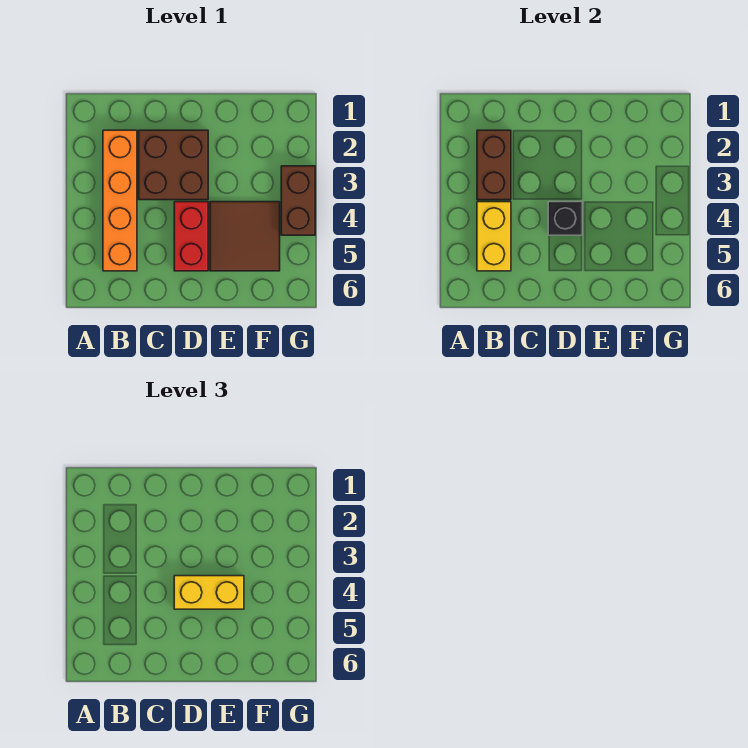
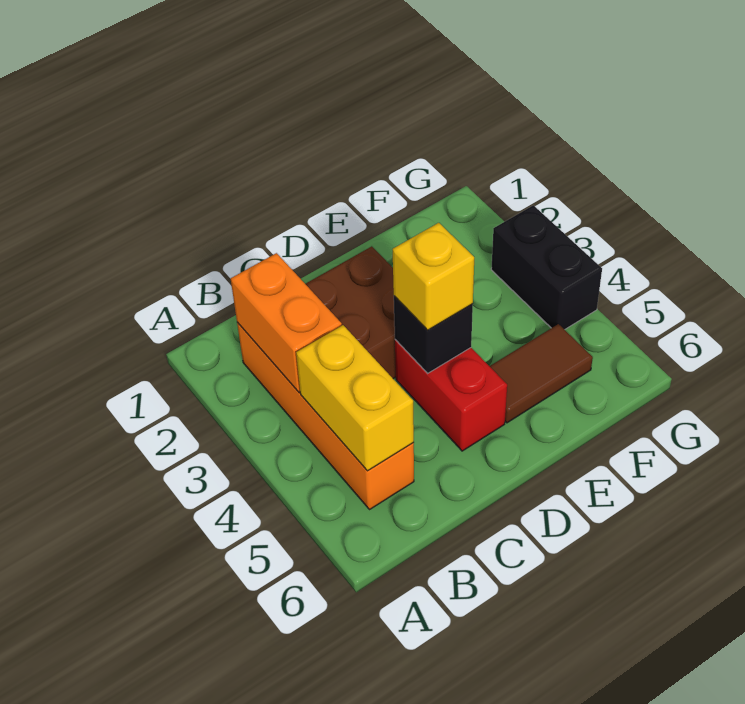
brown 1x2 brick [477,130,511,200] -> orange 1x2 brick [231,253,342,392]
yellow 1x2 brick [174,576,244,609] -> yellow 1x1 brick [393,223,474,330]
brown 2x2 tile [210,202,280,271] -> brown 1x2 tile [490,324,593,423]
brown 1x2 brick [281,166,315,235] -> black 1x2 brick [491,205,602,330]

